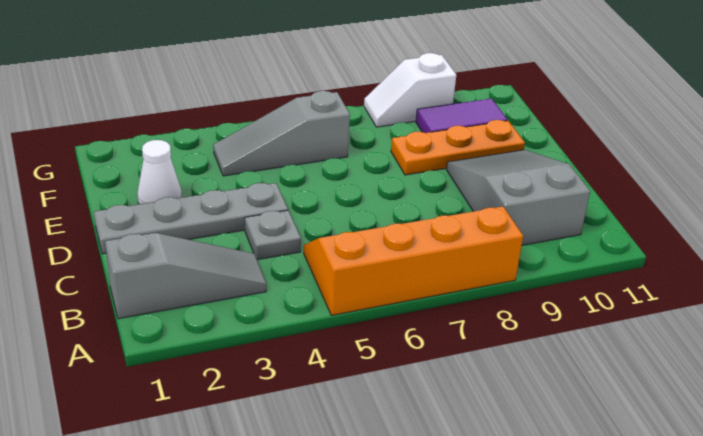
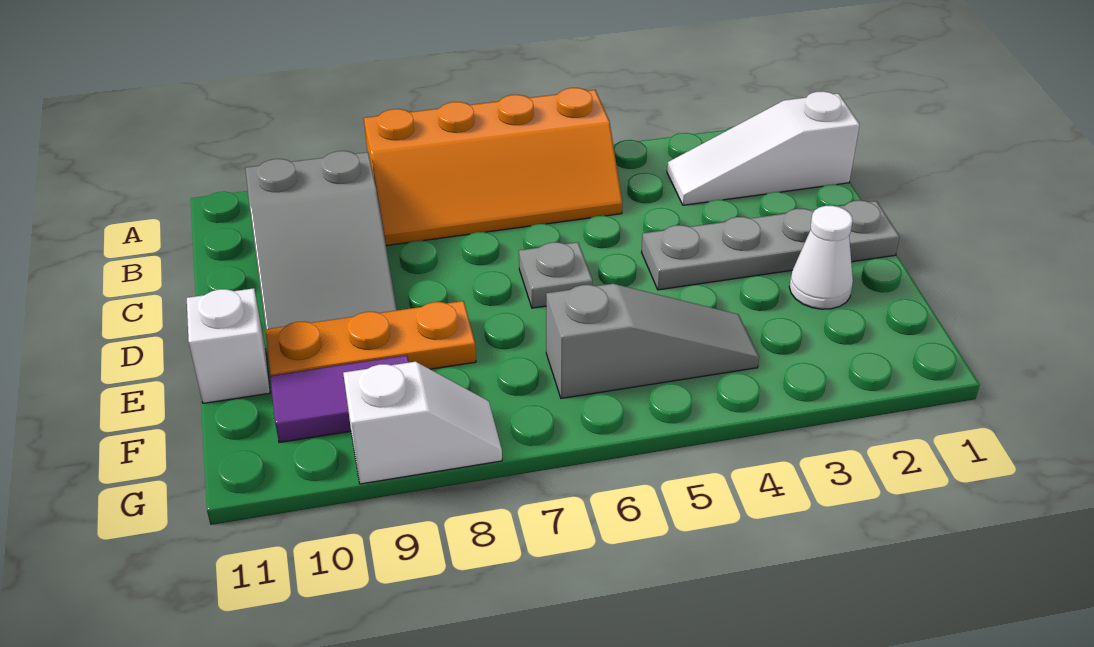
grey 1x3 slope [105,233,266,319] -> white 1x3 slope [667,91,860,205]
grey 1x1 plate [245,210,301,260] -> grey 1x1 plate moved to [519,242,593,308]
none -> white 1x1 brick [187,288,270,403]

